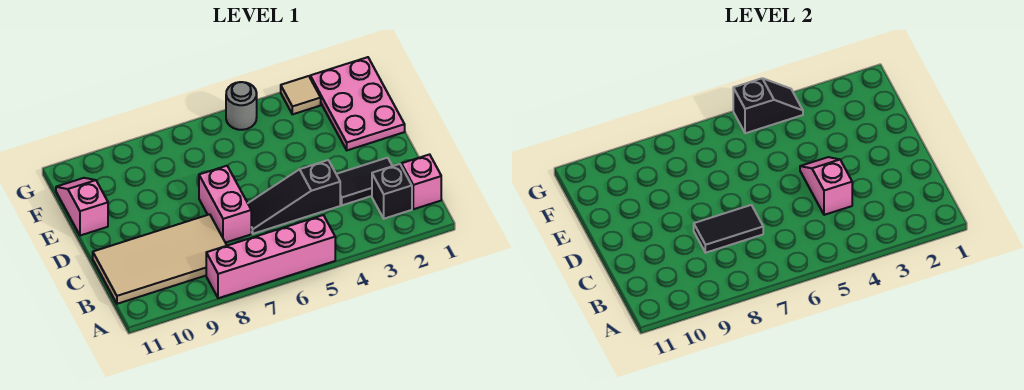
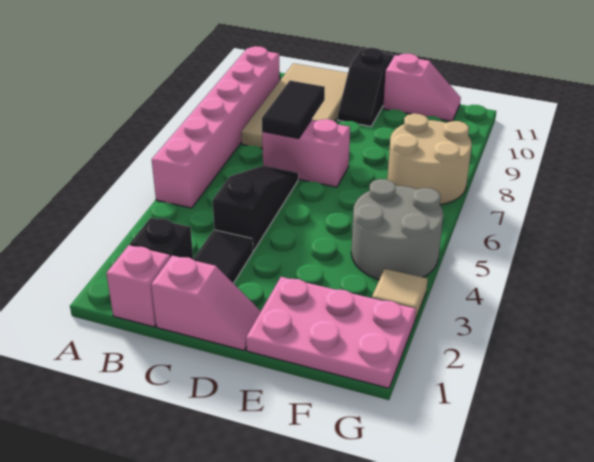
pink 1x4 brick [206,215,335,298] -> pink 1x6 brick [152,46,280,208]
pink 1x2 slope [800,157,852,215] -> pink 1x2 slope moved to [151,255,261,350]
none -> tan 2x2 round brick [387,114,472,205]
black 1x2 slope [733,78,803,133] -> black 1x2 slope moved to [338,48,393,126]
grey 1x1 round brick [226,82,257,130] -> grey 2x2 round brick [351,179,443,280]

